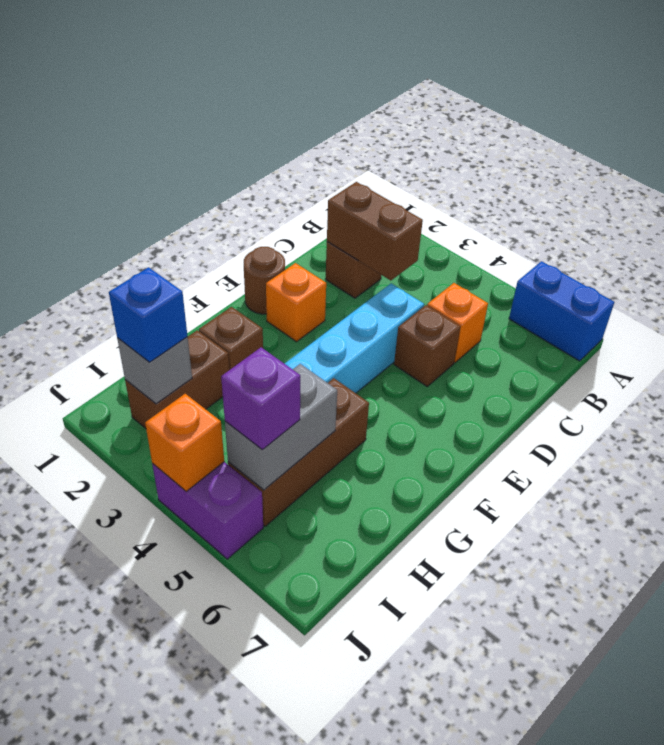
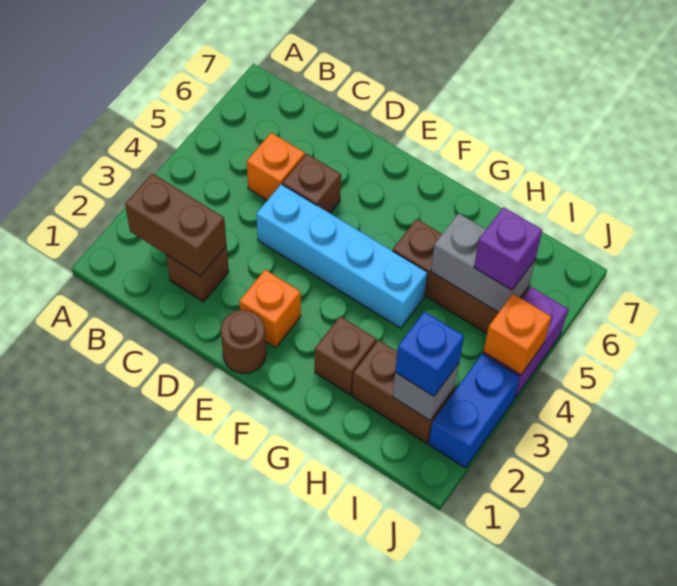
blue 1x2 brick [509,261,615,361] -> blue 1x2 brick moved to [429,354,520,468]
brown 1x2 brick [327,182,423,280] -> brown 1x2 brick turned to [125,173,227,276]

